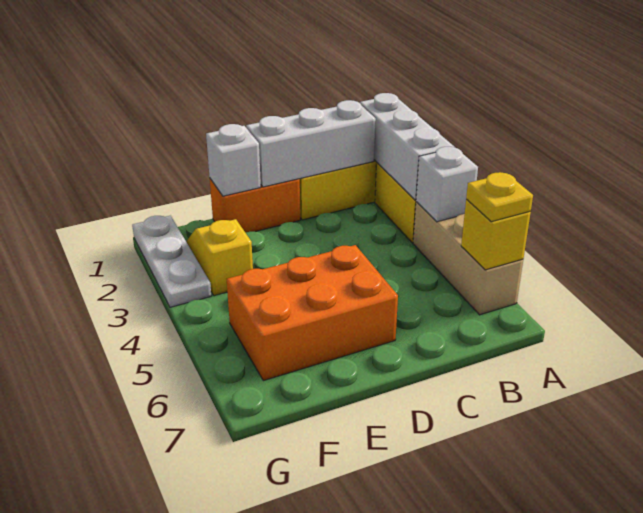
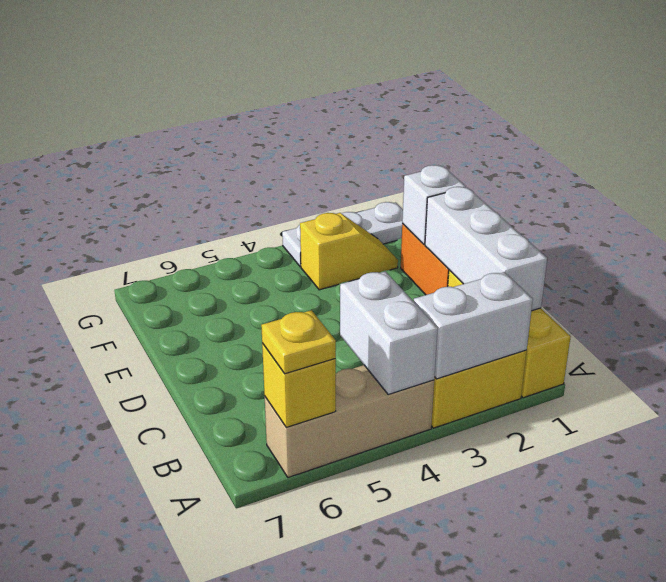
white 1x3 brick [360,93,454,200] -> white 1x2 brick [414,272,533,379]
white 1x1 brick [416,147,478,222] -> white 1x2 brick [340,271,438,395]
orange 2x3 brick [227,245,398,381] -> none

